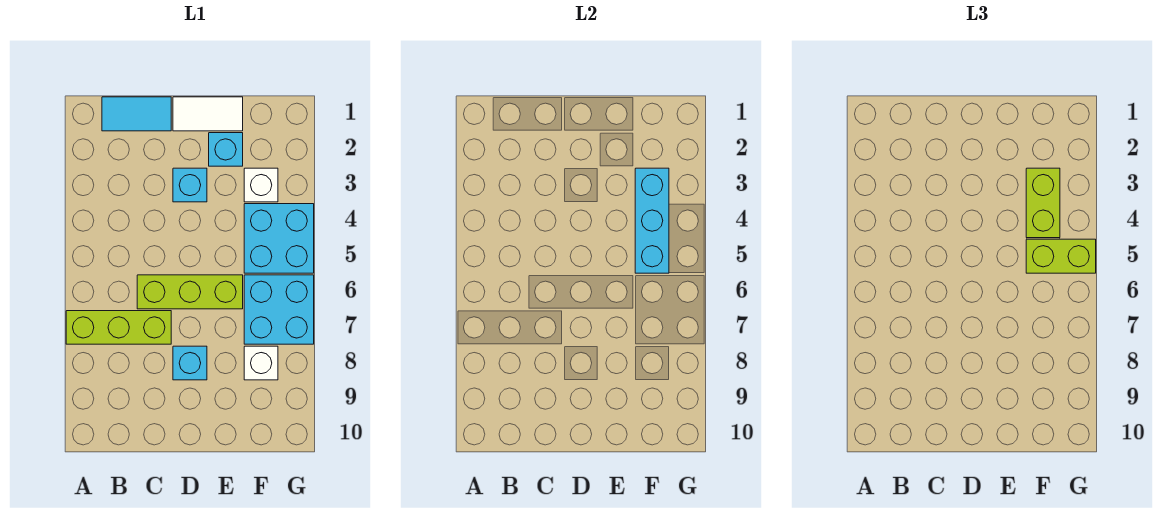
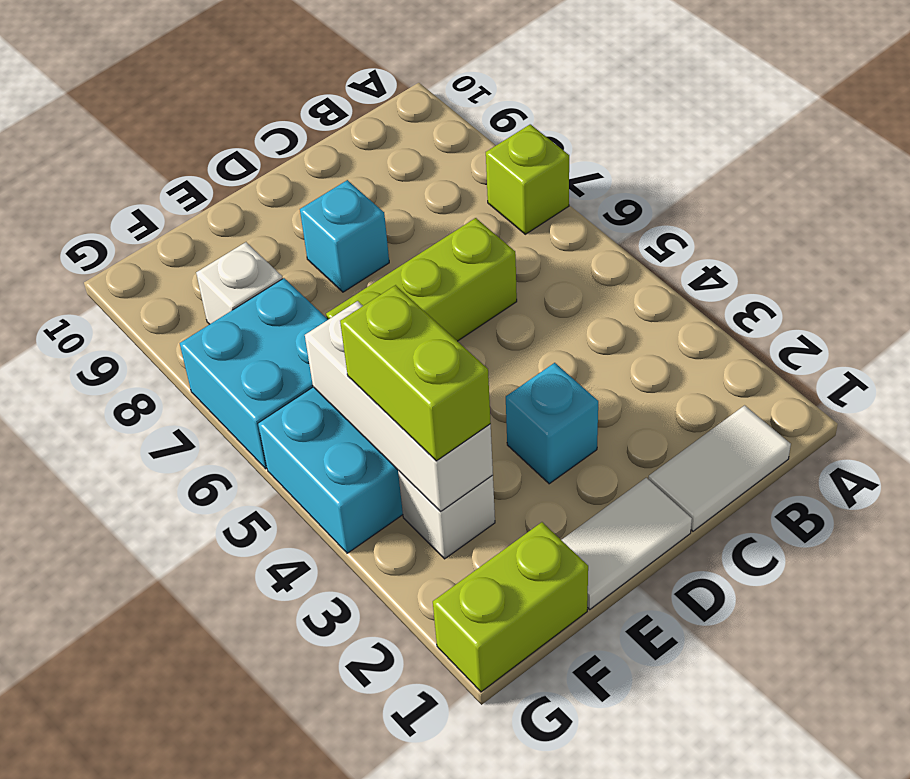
lime 1x3 brick [66,311,171,344] -> lime 1x1 brick [486,124,569,234]
cyan 1x2 tile [102,97,171,131] -> white 1x2 tile [648,405,791,531]
cyan 1x1 brick [209,133,243,166] -> none
cyan 1x3 brick [635,168,669,273] -> white 1x3 brick [305,301,493,512]
lime 1x2 brick [1026,239,1096,273] -> lime 1x2 brick moved to [433,522,588,692]

